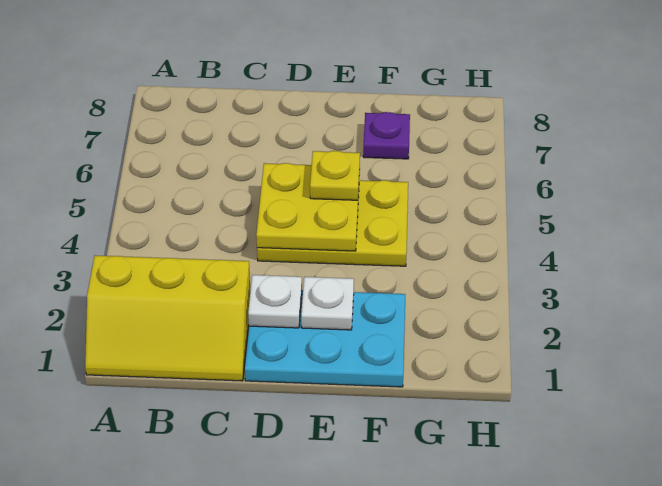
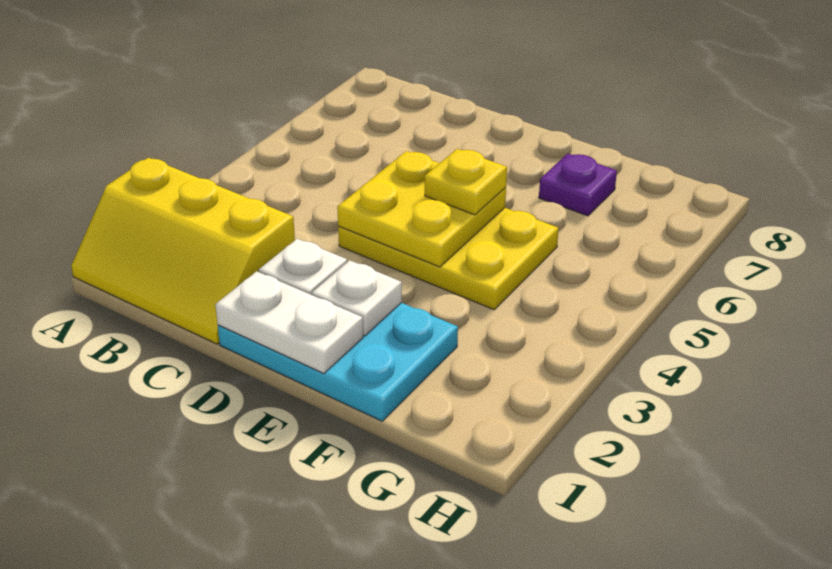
none -> white 1x2 plate [215,271,363,373]

